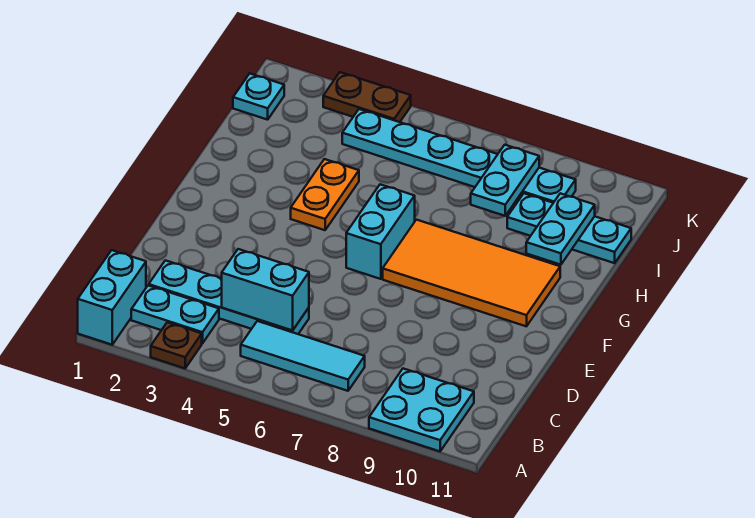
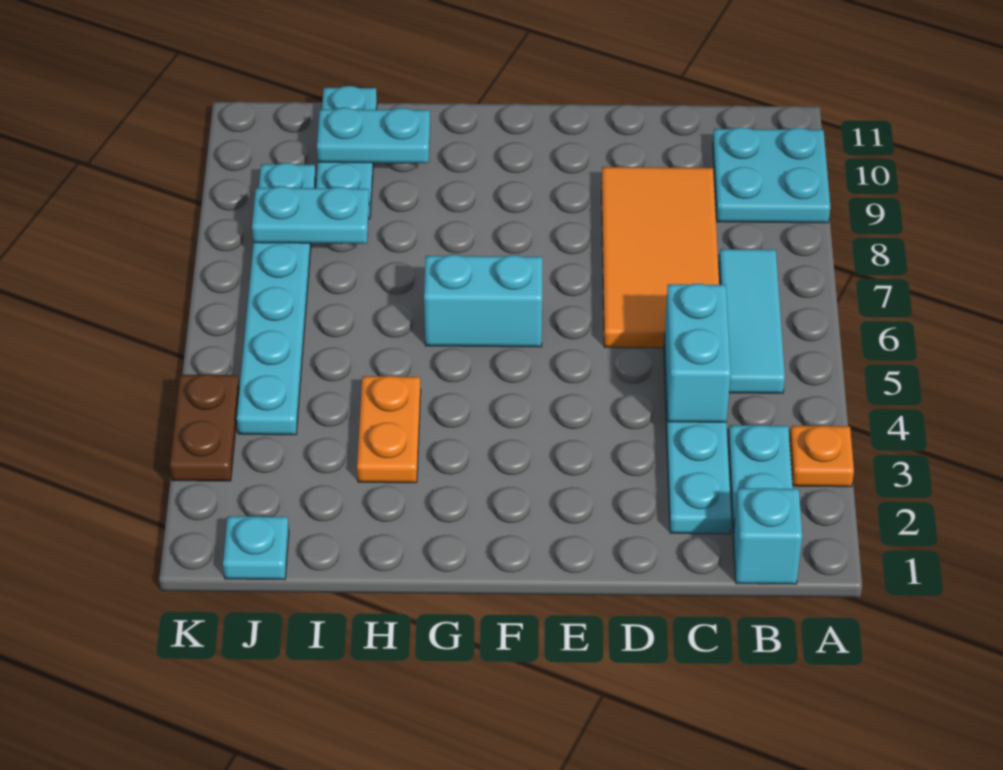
cyan 1x2 brick [78,250,146,345] -> cyan 1x1 brick [733,488,802,584]
brown 1x1 plate [151,322,202,368] -> orange 1x1 plate [790,426,854,487]
orange 2x4 tile [383,220,560,326] -> orange 2x4 tile moved to [602,167,719,348]
orange 1x2 plate [291,159,359,230] -> orange 1x2 plate turned to [357,376,421,483]

